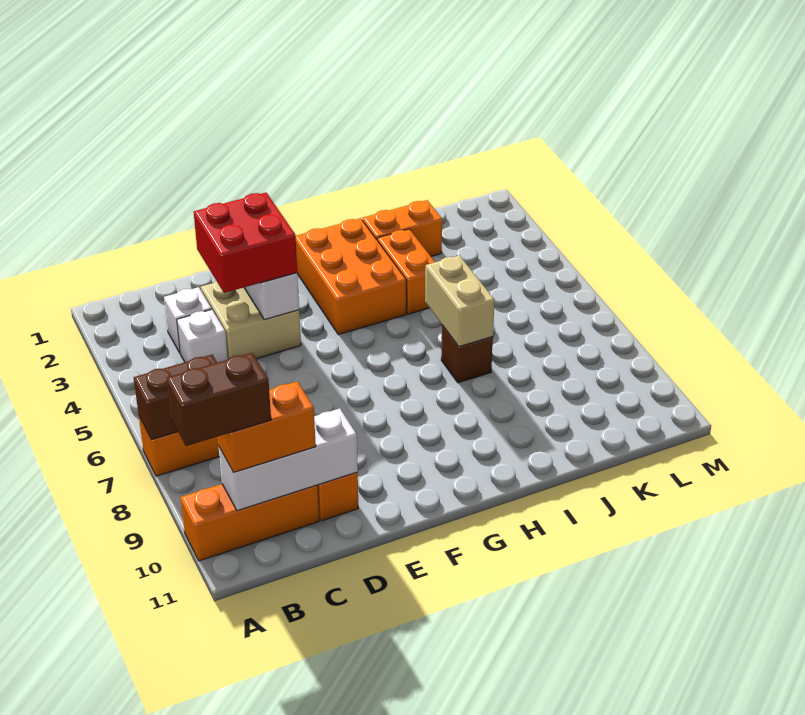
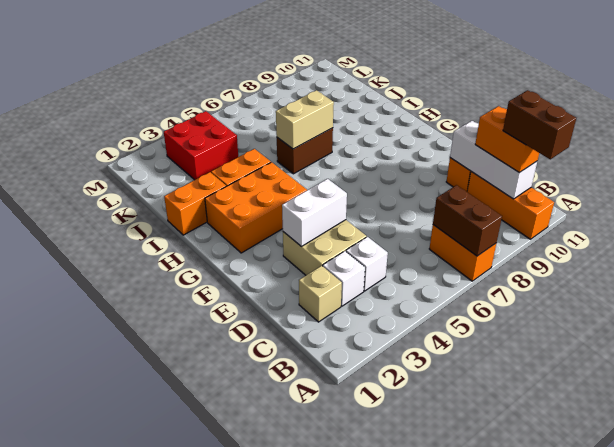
none -> tan 1x1 brick [299,266,342,322]
red 2x2 brick [194,193,297,293] -> red 2x2 brick moved to [164,111,238,180]
orange 1x2 brick [362,200,442,256] -> orange 1x2 brick turned to [164,172,226,235]
brown 1x1 brick [441,325,493,383] -> brown 1x2 brick [277,128,333,174]

